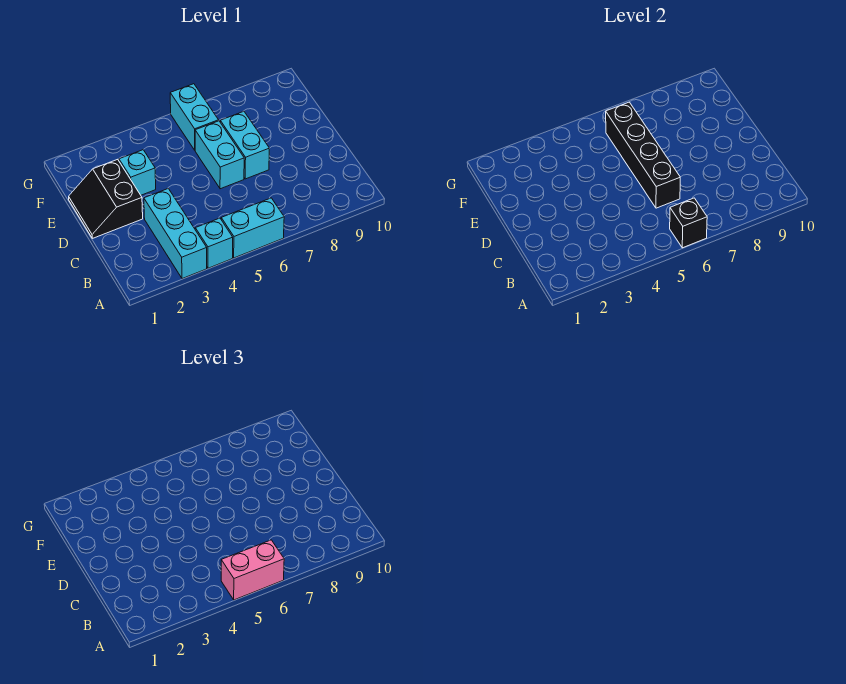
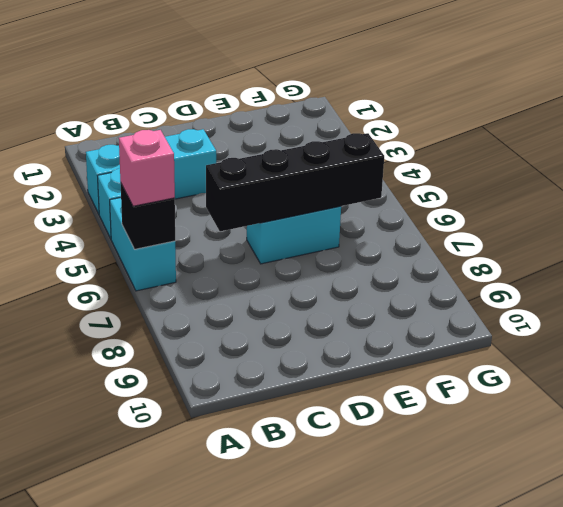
pink 1x2 brick [221,540,284,600] -> pink 1x1 brick [119,130,175,206]
black 2x2 slope [69,159,143,238] -> none
cyan 1x2 brick [220,111,269,179] -> none
cyan 1x1 brick [119,150,156,195] -> none
cyan 1x2 brick [170,84,219,150] -> none

